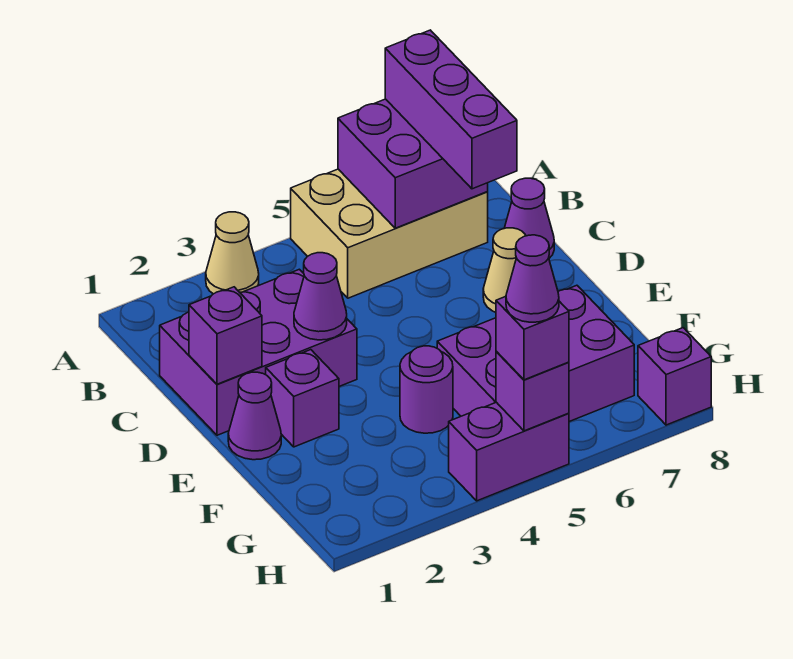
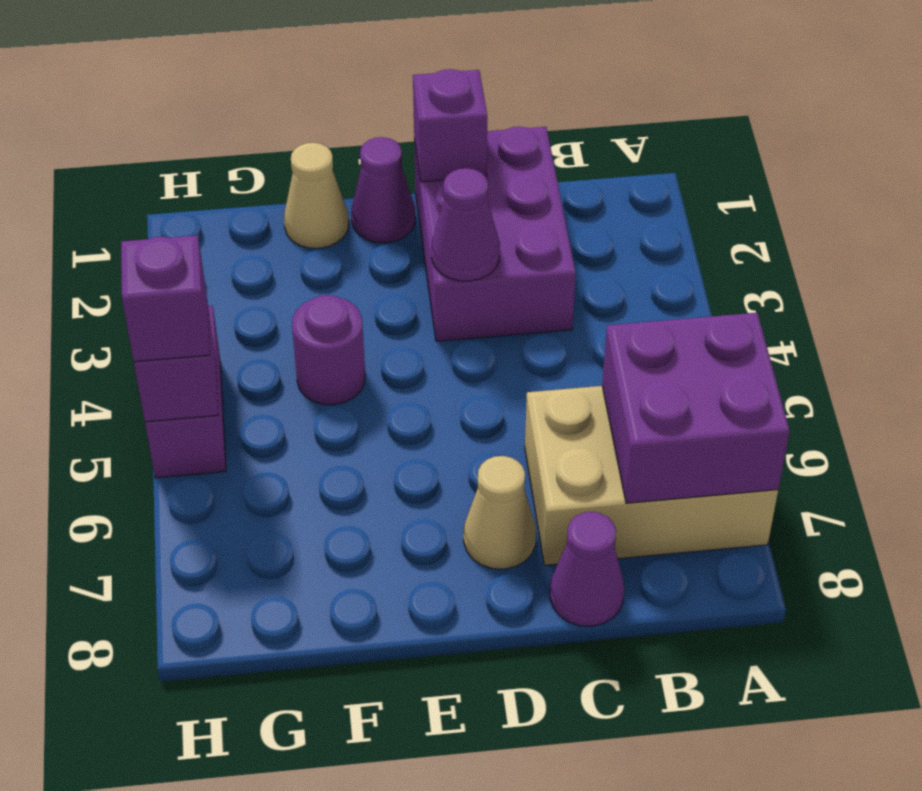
tan 1x1 cone [206,212,259,294] -> tan 1x1 cone moved to [284,143,349,248]
tan 2x3 brick [291,169,488,298] -> tan 2x3 brick turned to [525,386,778,565]
purple 1x3 brick [385,30,517,189] -> none
purple 1x1 brick [266,350,339,447] -> none
purple 2x3 brick [437,285,634,422] -> none
purple 1x1 cone [506,235,559,322] -> none
purple 1x1 brick [638,328,711,425] -> none

